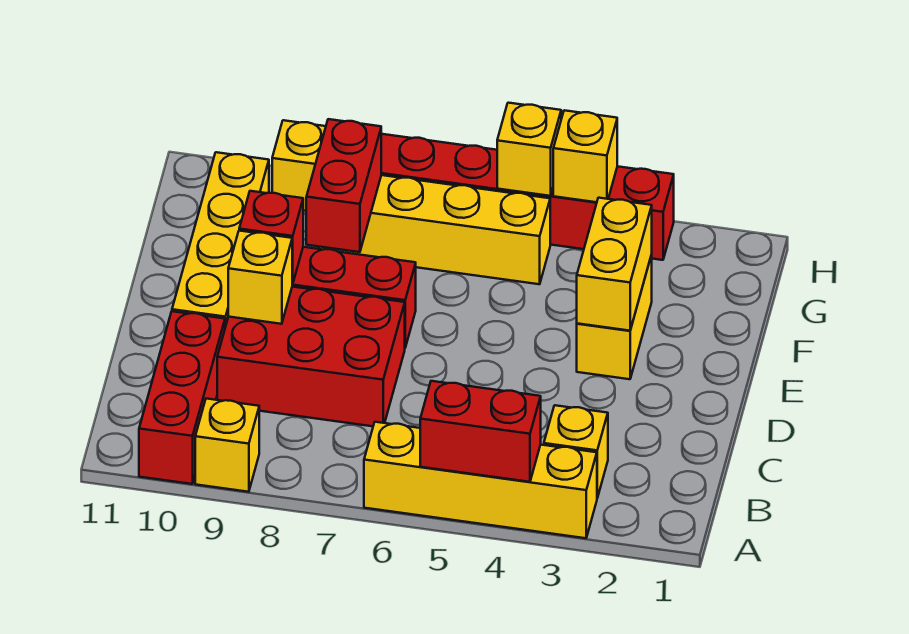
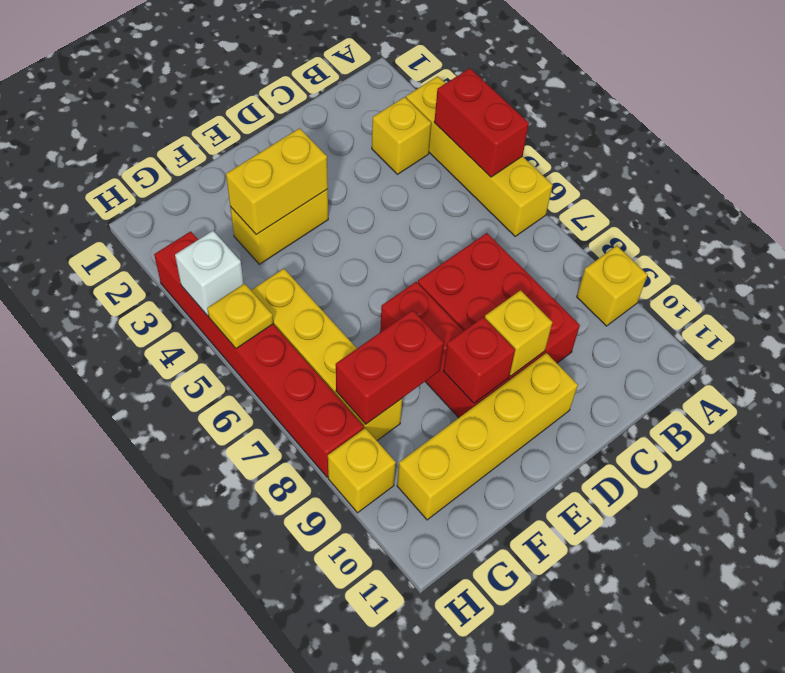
red 1x3 brick [139,311,225,484] -> none
yellow 1x1 brick [553,110,617,202] -> white 1x1 brick [175,231,244,316]
yellow 1x1 brick [497,103,561,196] -> yellow 1x1 plate [207,284,273,349]

